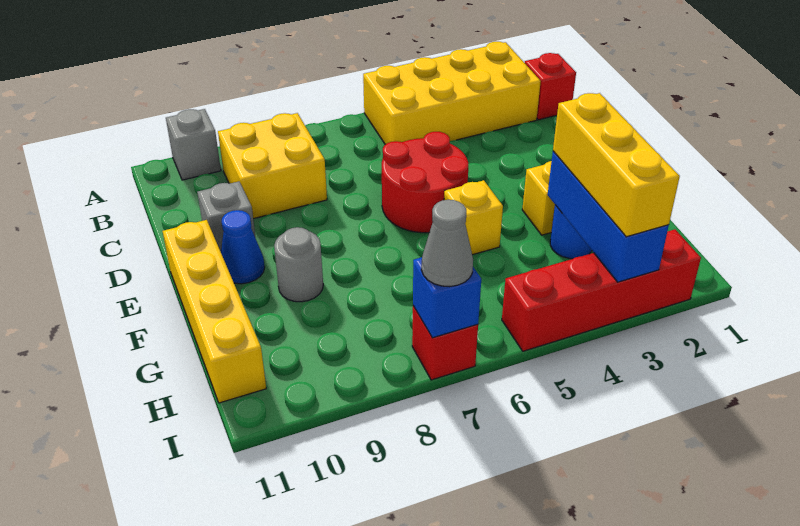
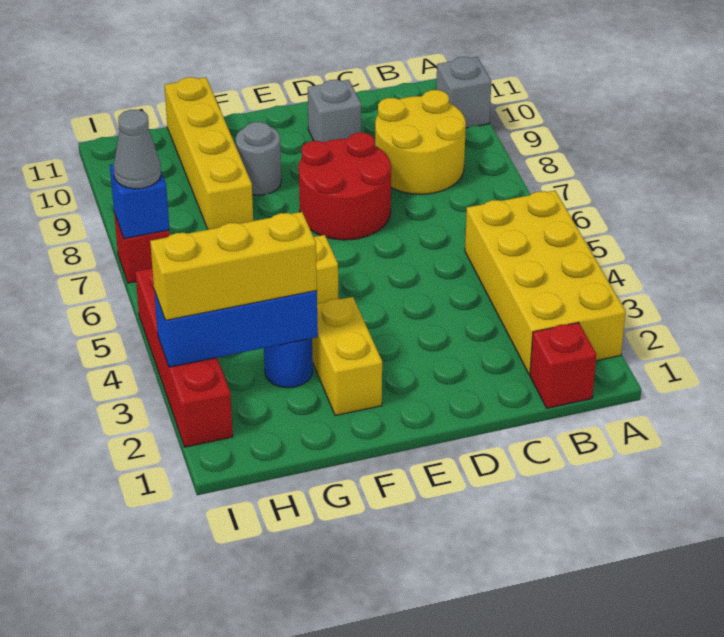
yellow 2x2 brick [218,113,327,219] -> yellow 2x2 round brick [375,90,466,194]
red 2x2 round brick [382,132,468,233] -> red 2x2 round brick moved to [299,133,391,240]
blue 1x1 cone [221,210,265,284] -> none
yellow 1x4 brick [163,220,266,403] -> yellow 1x4 brick turned to [164,77,253,230]

